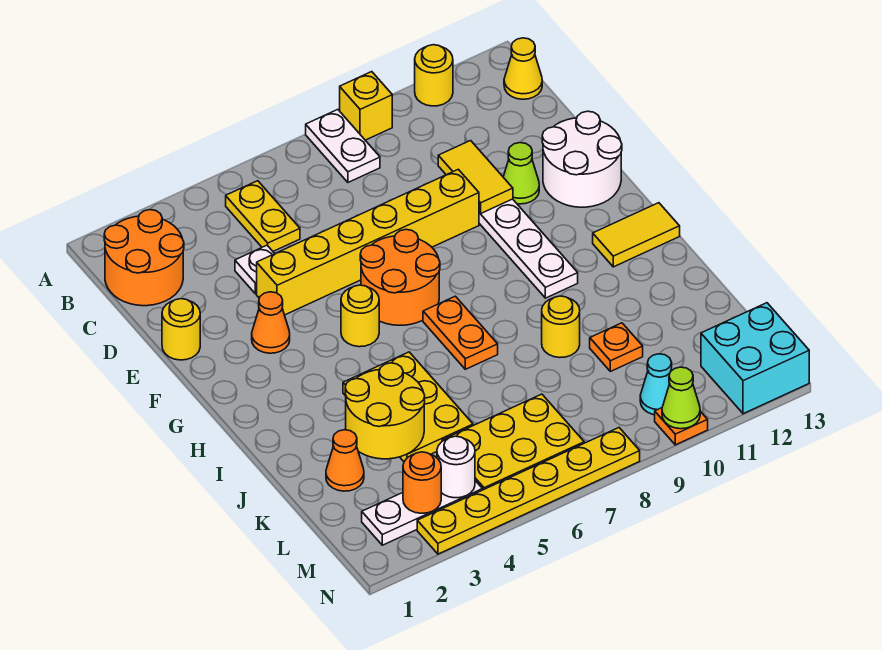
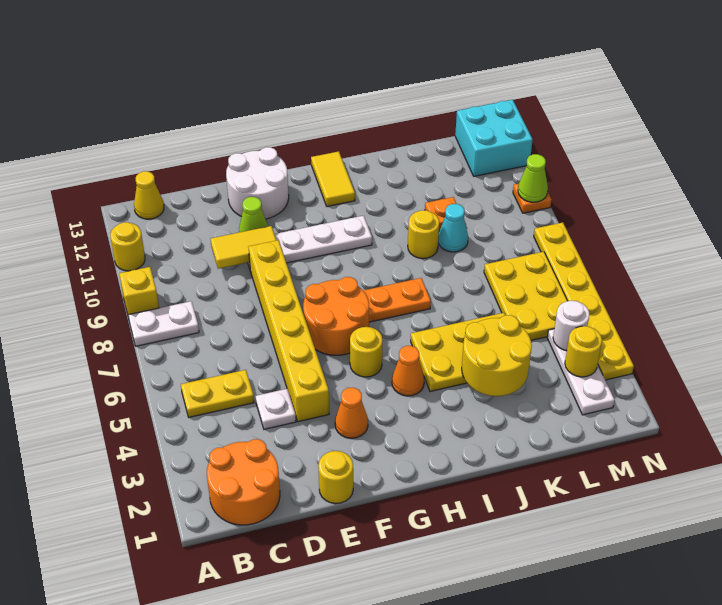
orange 1x1 cone [326,430,364,491] -> orange 1x1 cone moved to [392,346,424,396]
orange 1x1 round brick [403,452,441,513] -> yellow 1x1 round brick [565,326,602,377]
cyan 1x1 cone [640,354,672,415] -> cyan 1x1 cone moved to [438,204,468,252]

